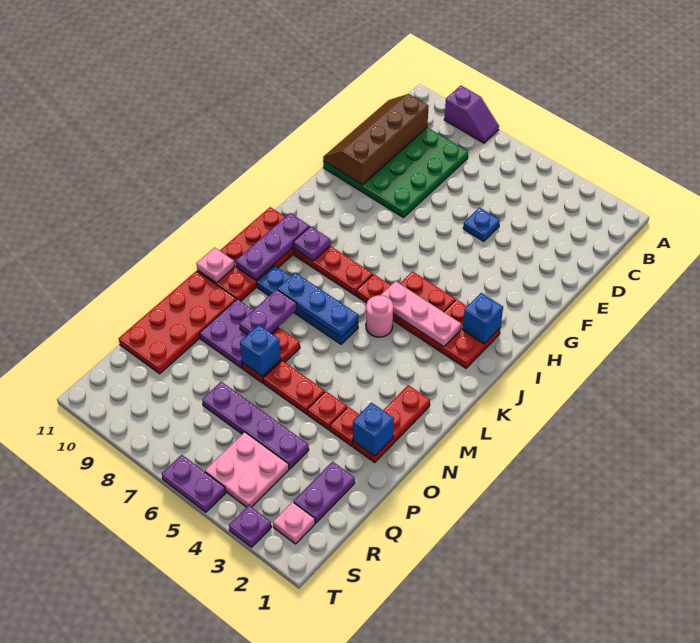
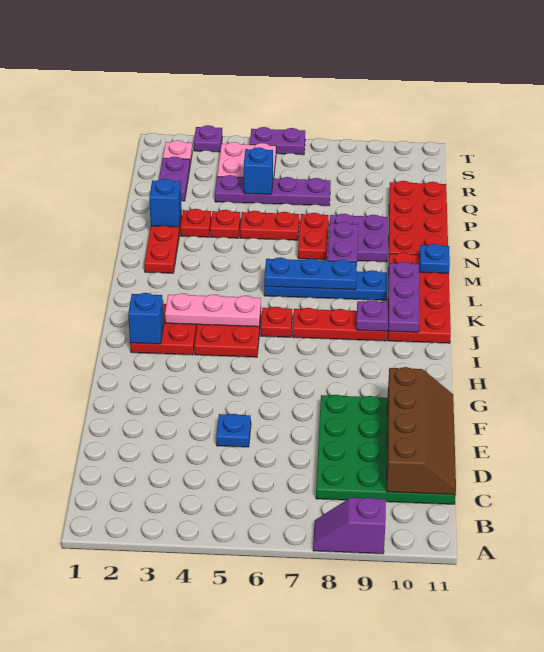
pink 1x1 round brick [366,295,393,337] -> none
pink 1x1 plate [196,248,234,283] -> blue 1x1 plate [419,244,450,273]
blue 1x1 brick [240,325,281,377] -> blue 1x1 brick moved to [244,147,273,194]

